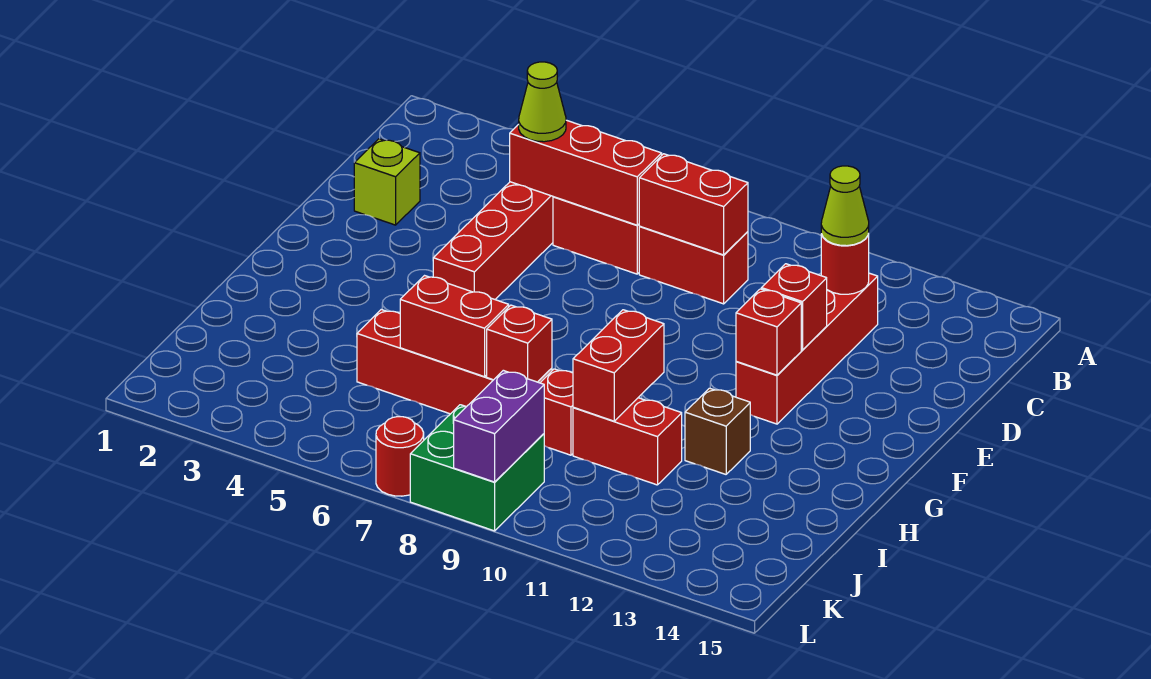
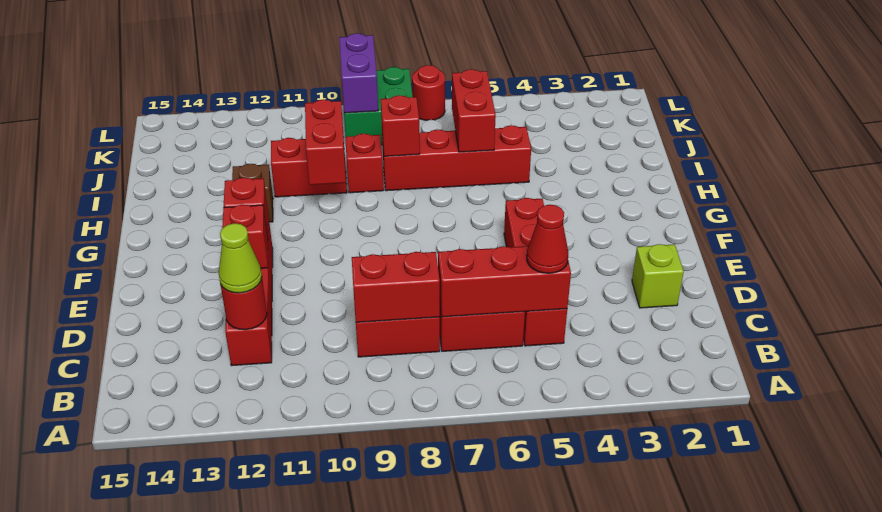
lime 1x1 cone [519,62,566,142] -> red 1x1 cone [527,205,568,273]
red 1x2 brick [400,276,509,377] -> red 1x2 brick turned to [452,69,496,152]

